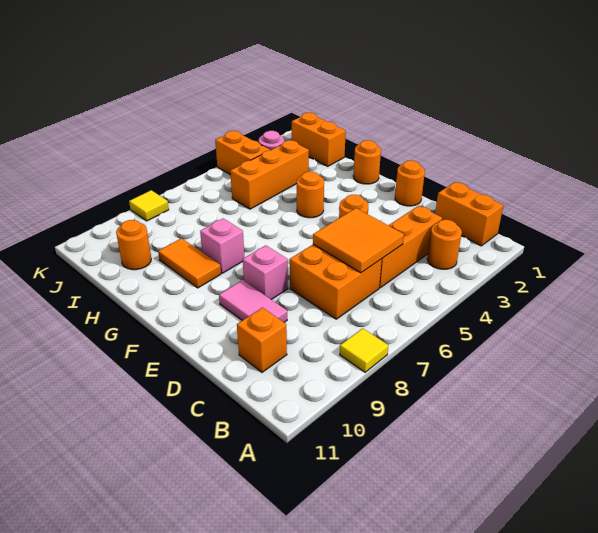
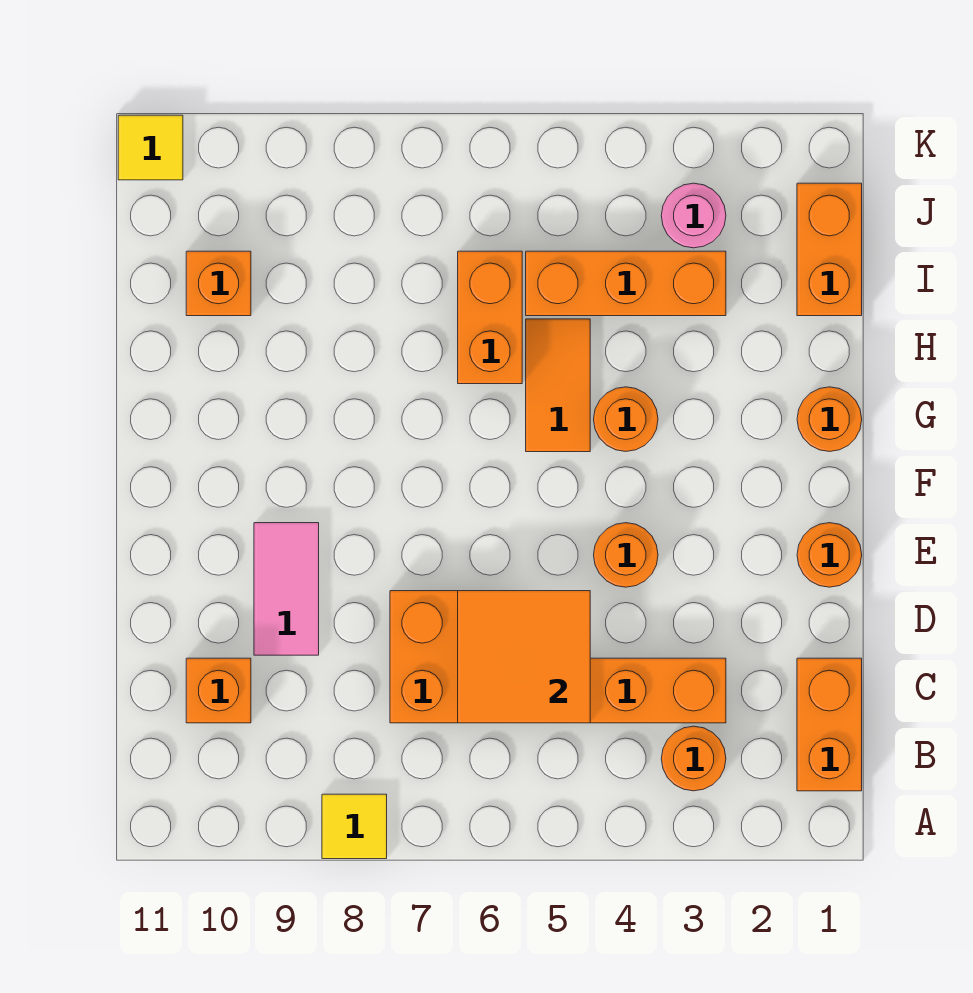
pink 1x1 brick [243,245,288,300] -> none
pink 1x1 brick [200,218,245,273] -> none
orange 1x2 tile [158,238,221,288] -> orange 1x2 tile moved to [526,319,590,452]
orange 1x1 round brick [116,220,151,270] -> orange 1x1 brick [186,251,251,316]
orange 1x2 brick [215,131,270,175] -> orange 1x2 brick moved to [458,251,522,384]
yellow 1x1 tile [129,190,169,221] -> yellow 1x1 tile moved to [118,115,183,180]

